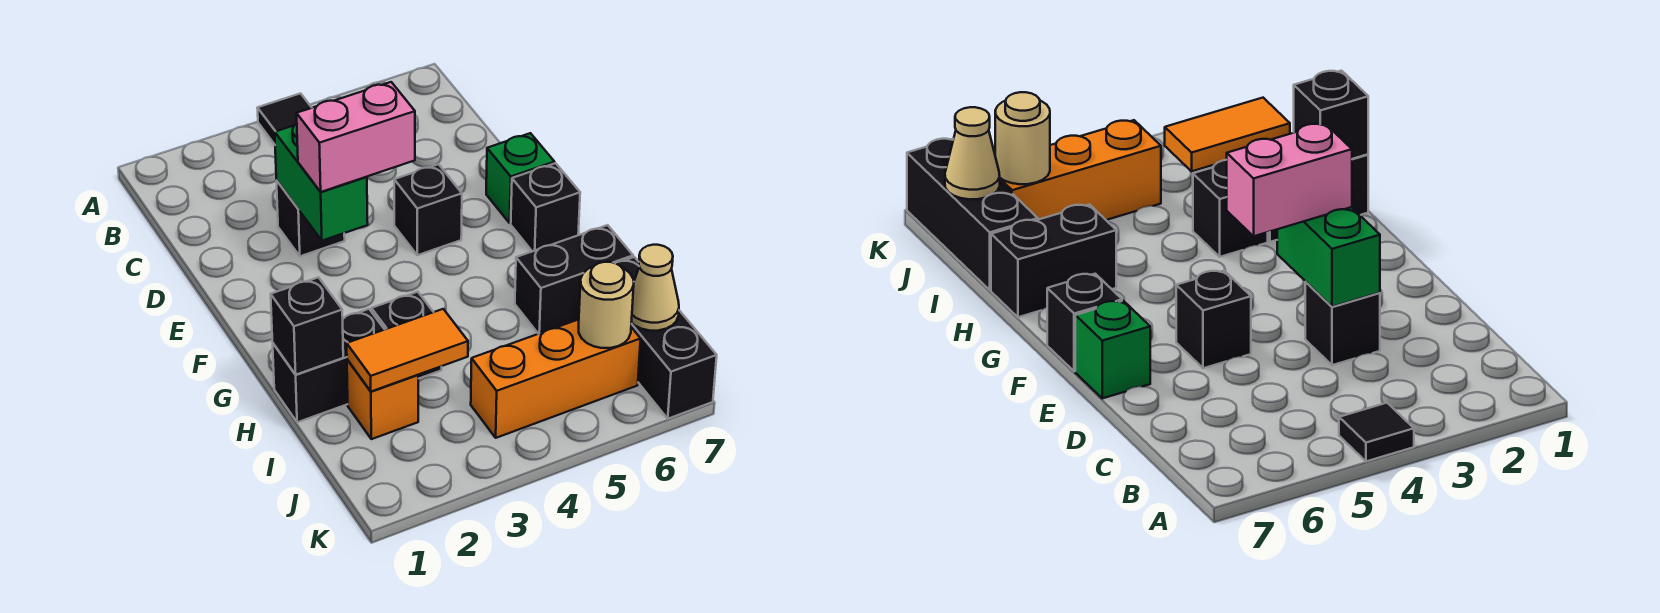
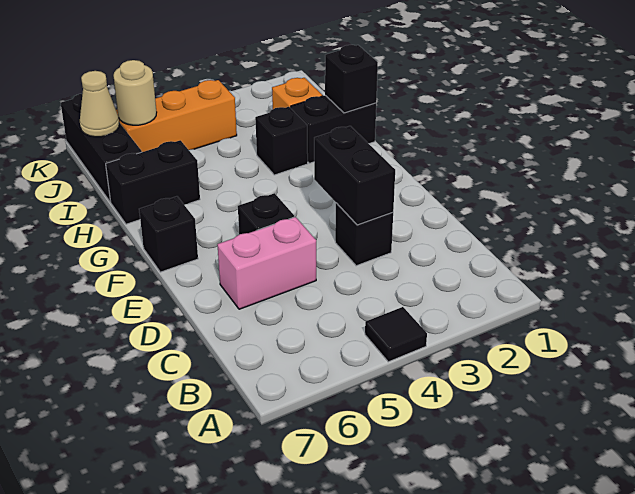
green 1x2 brick [275,124,368,241] -> black 1x2 brick [314,126,395,225]
pink 1x2 brick [297,82,415,192] -> pink 1x2 brick moved to [217,217,316,309]
green 1x1 brick [486,133,555,223] -> none
orange 1x2 tile [347,309,468,391] -> none

